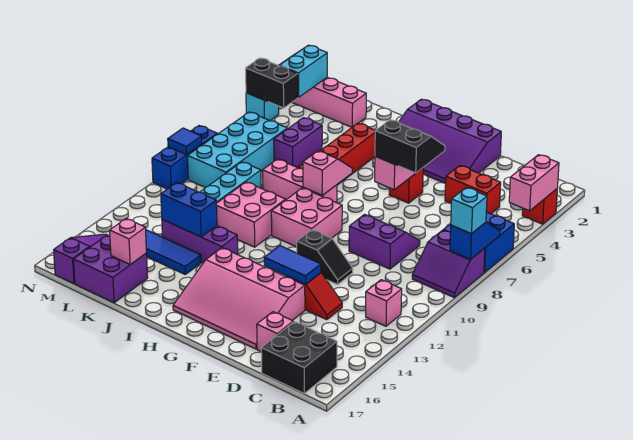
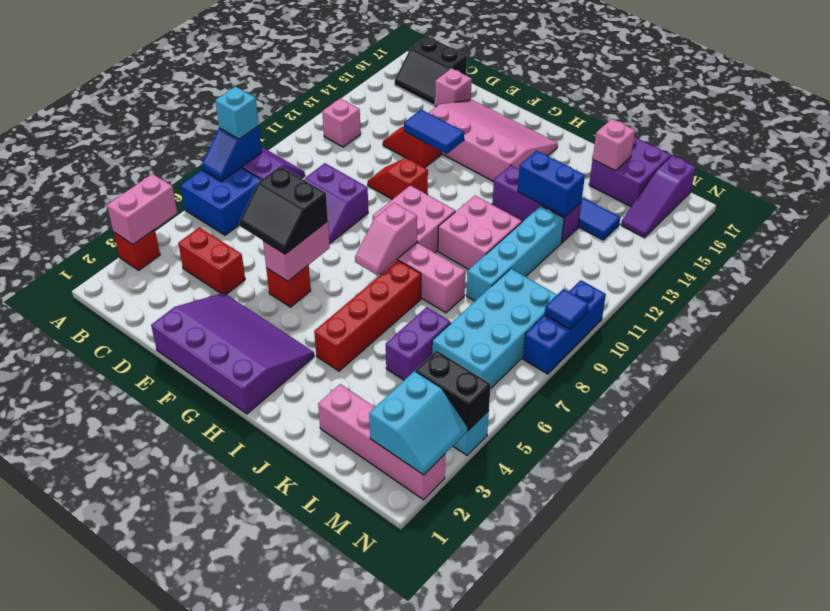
black 2x2 brick [261,322,337,393] -> black 2x2 slope [395,36,467,105]
black 1x2 slope [297,230,353,284] -> red 1x2 slope [368,158,428,199]

